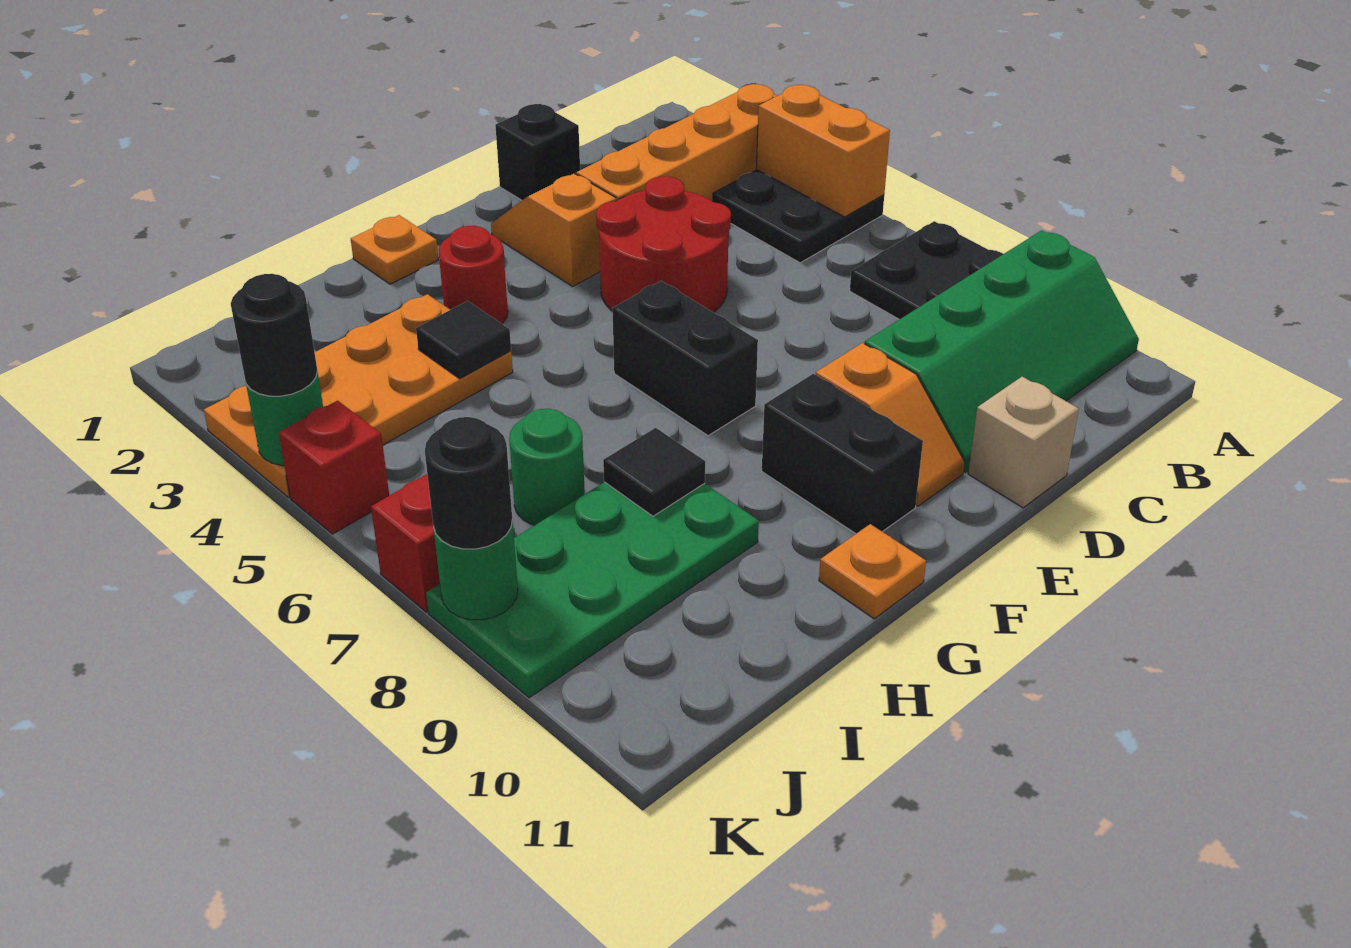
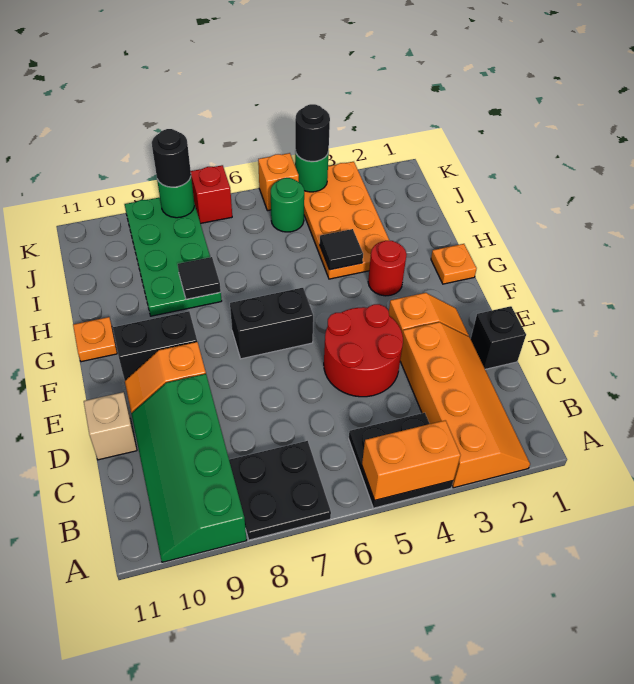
green 1x1 round brick [509,409,585,525] -> green 1x1 round brick moved to [271,178,304,232]
red 1x1 brick [279,401,389,534] -> orange 1x1 brick [258,153,299,211]

